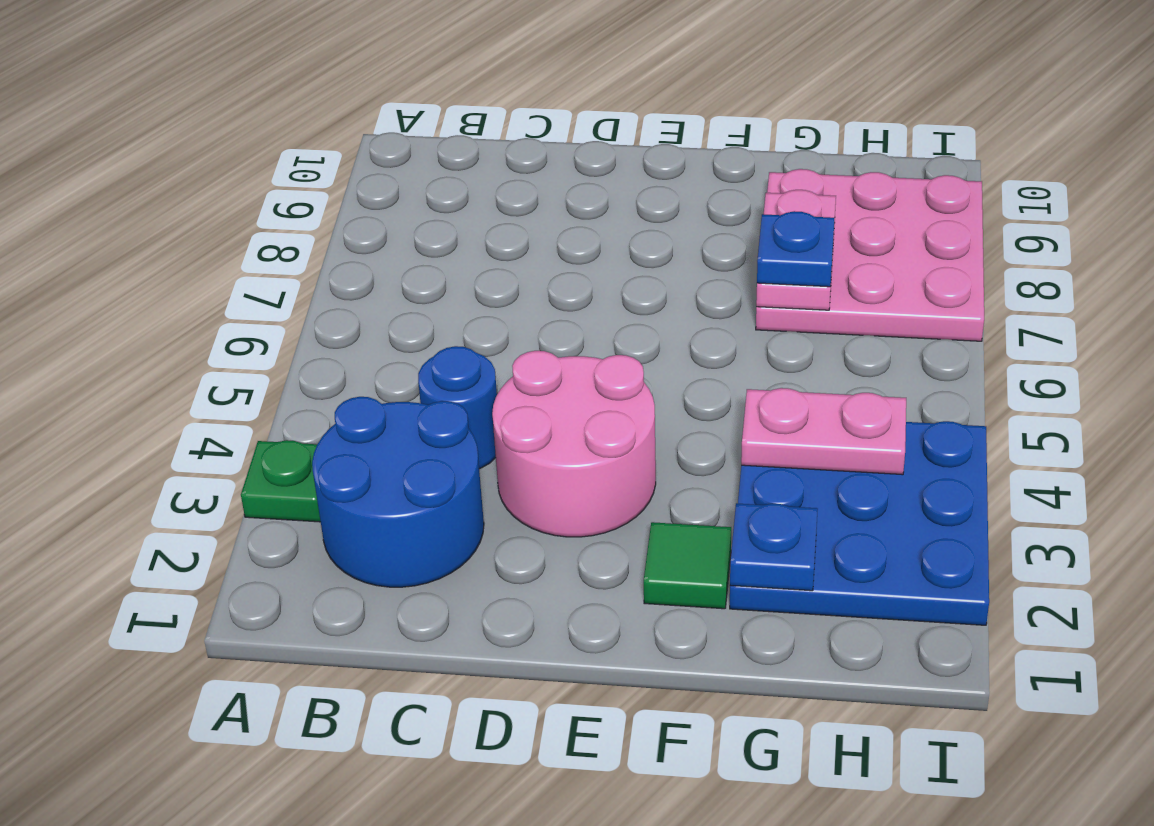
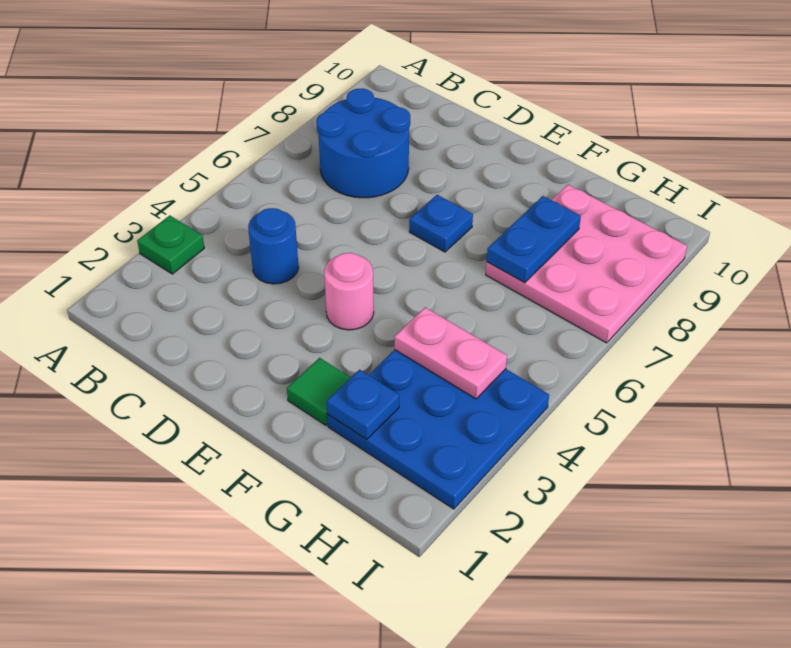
blue 2x2 round brick [312,397,484,587] -> blue 2x2 round brick moved to [316,88,410,198]
pink 2x2 round brick [492,351,656,537] -> pink 1x1 round brick [324,253,374,330]
pink 1x2 plate [756,190,836,310] -> blue 1x2 plate [487,196,581,283]
blue 1x1 plate [757,211,835,287] -> blue 1x1 plate moved to [409,195,473,252]

